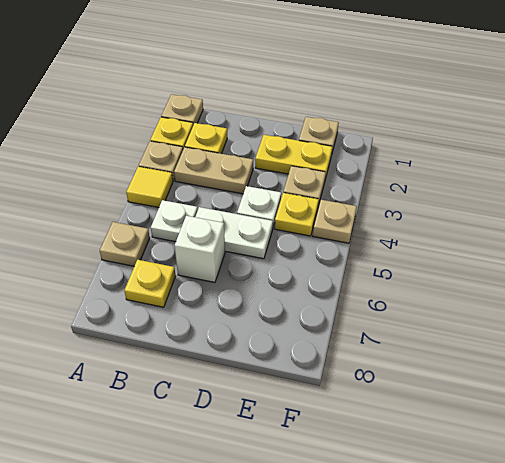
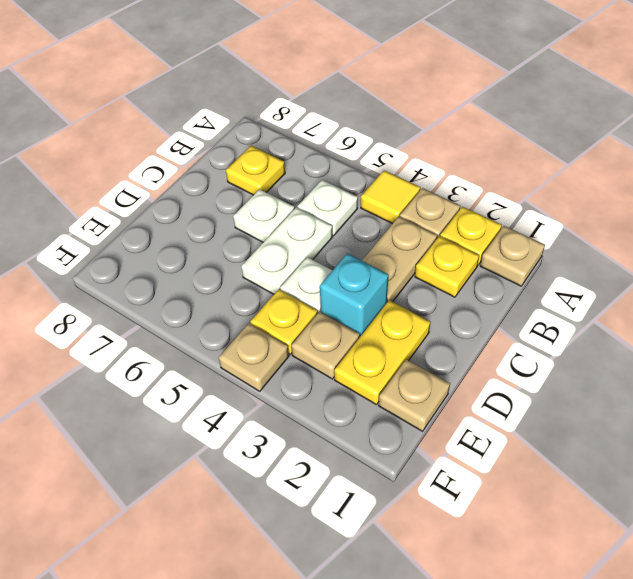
tan 1x1 plate [100,222,150,266] -> none
white 1x1 brick [175,216,225,282] -> white 1x1 plate [233,189,294,242]
none -> cyan 1x1 brick [320,253,389,336]

